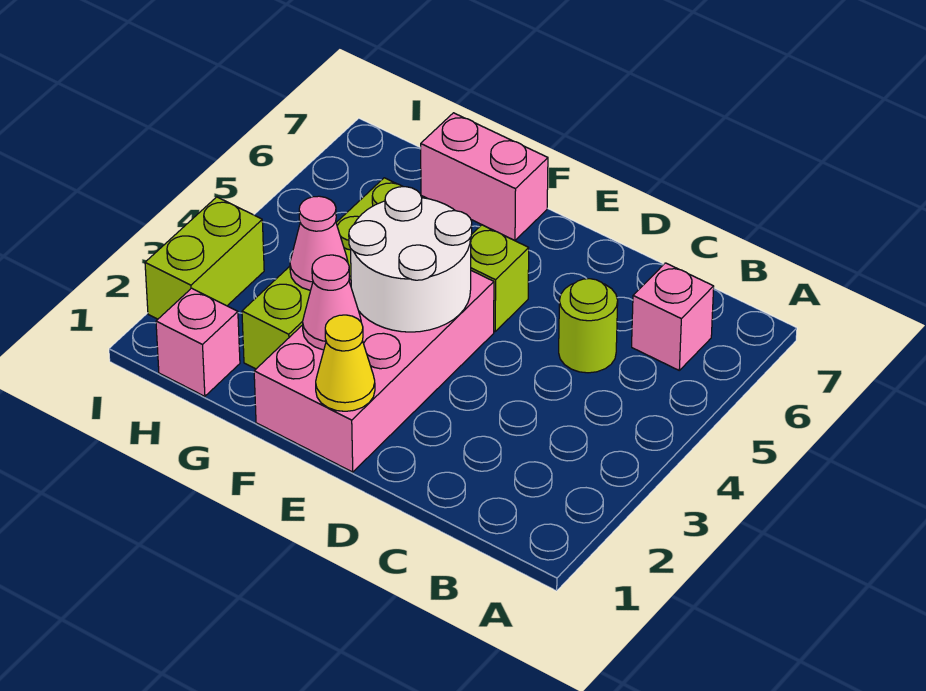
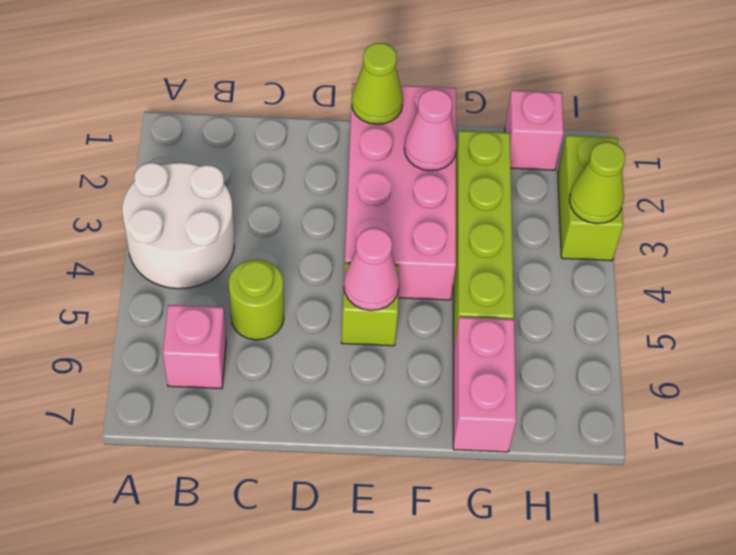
yellow 1x1 cone [316,315,375,411] -> lime 1x1 cone [352,43,403,124]
white 2x2 round brick [349,187,472,332] -> white 2x2 round brick moved to [122,163,234,289]
pink 1x2 brick [421,113,548,241] -> pink 1x2 brick turned to [453,317,516,452]
pink 1x1 cone [290,196,348,290] -> pink 1x1 cone moved to [344,228,399,310]
none -> lime 1x1 cone [569,142,625,224]

